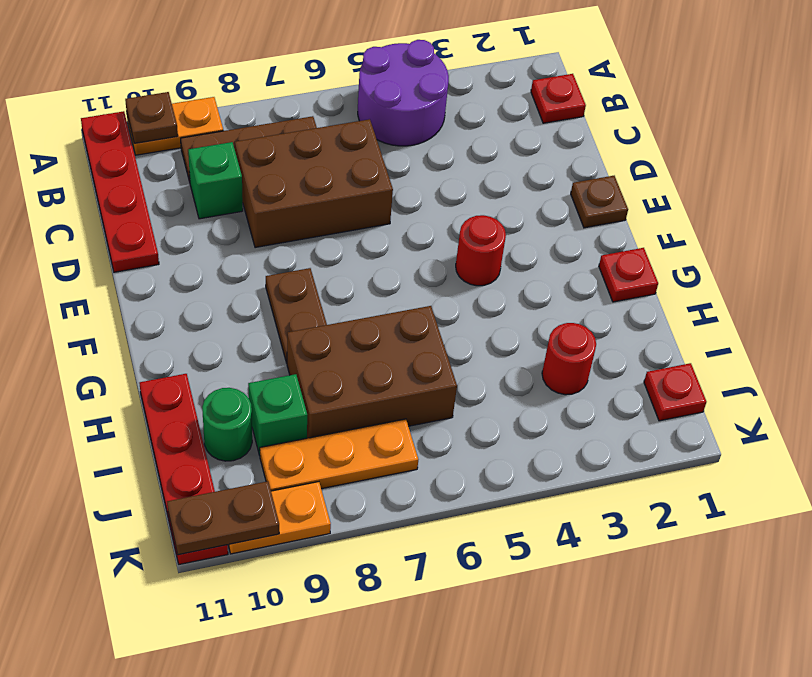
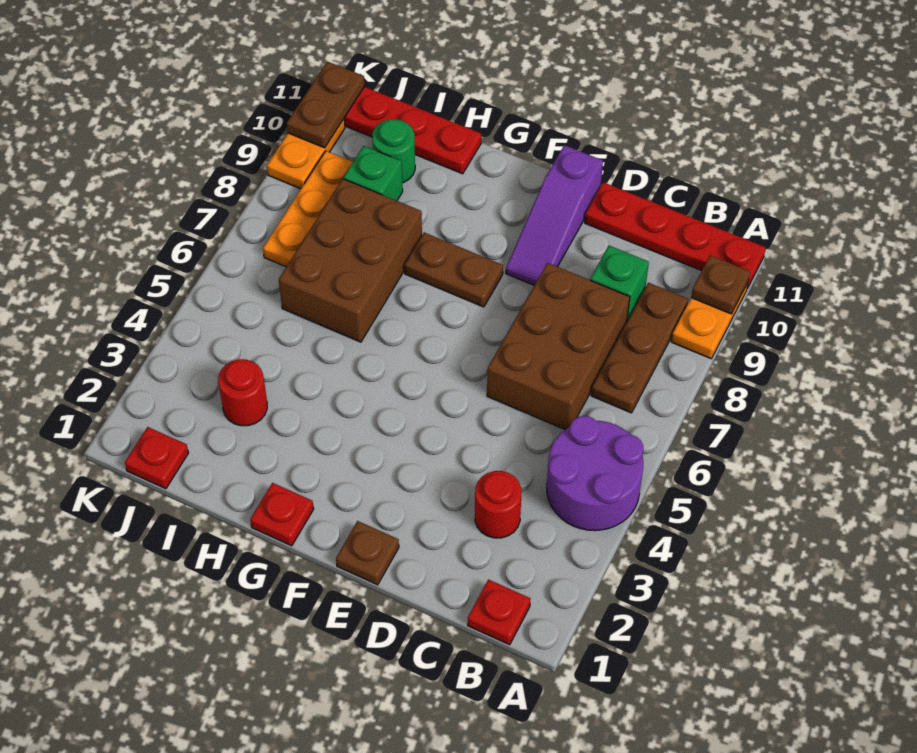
none -> purple 1x3 slope [506,145,603,285]
red 1x1 round brick [456,215,506,286] -> red 1x1 round brick moved to [475,471,521,538]

